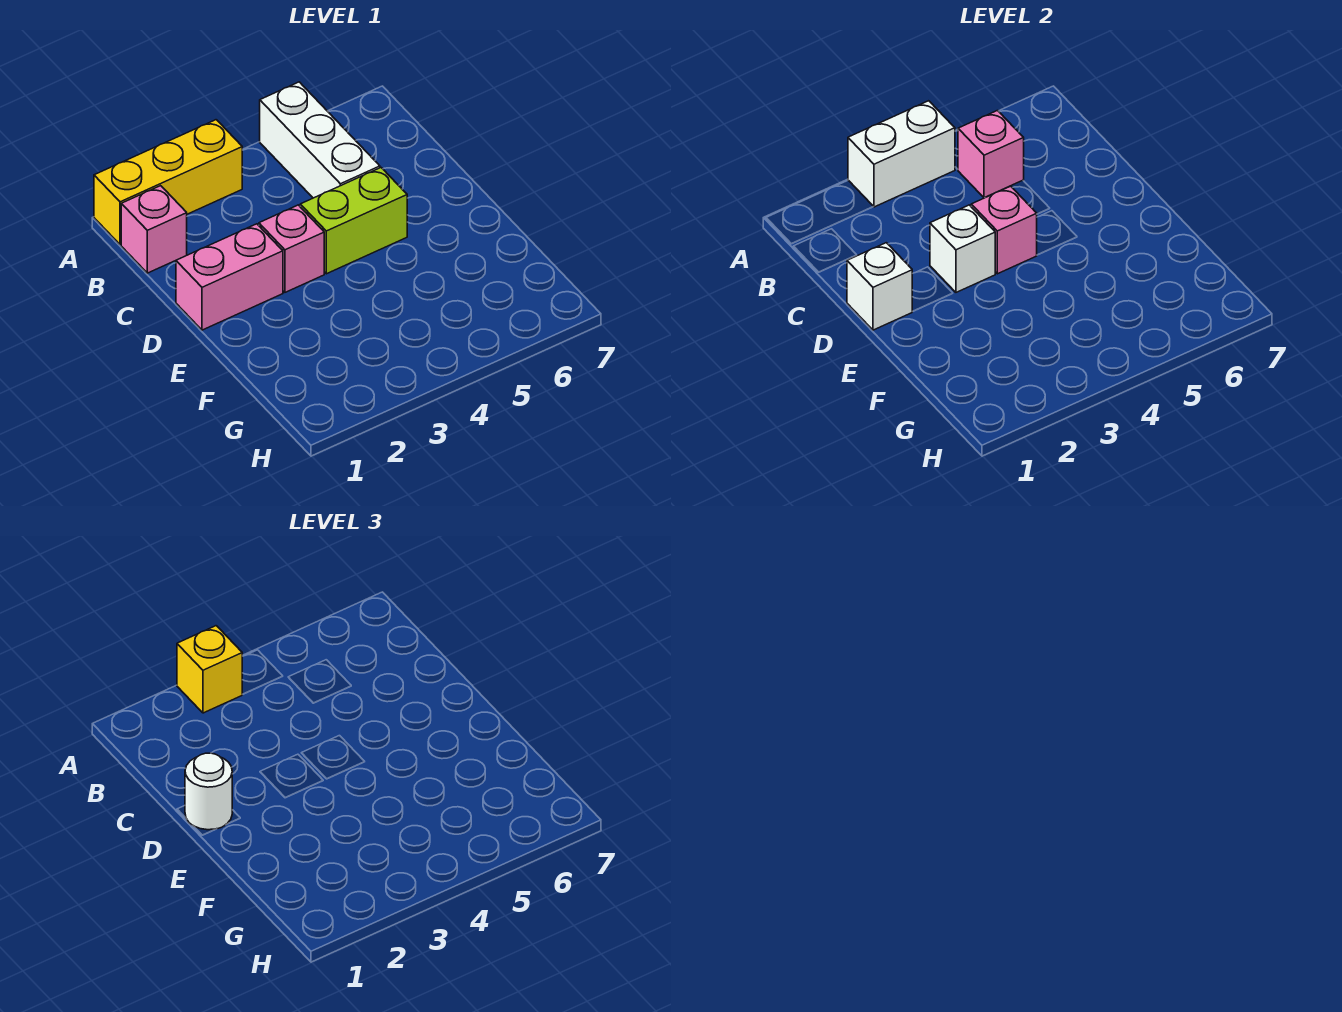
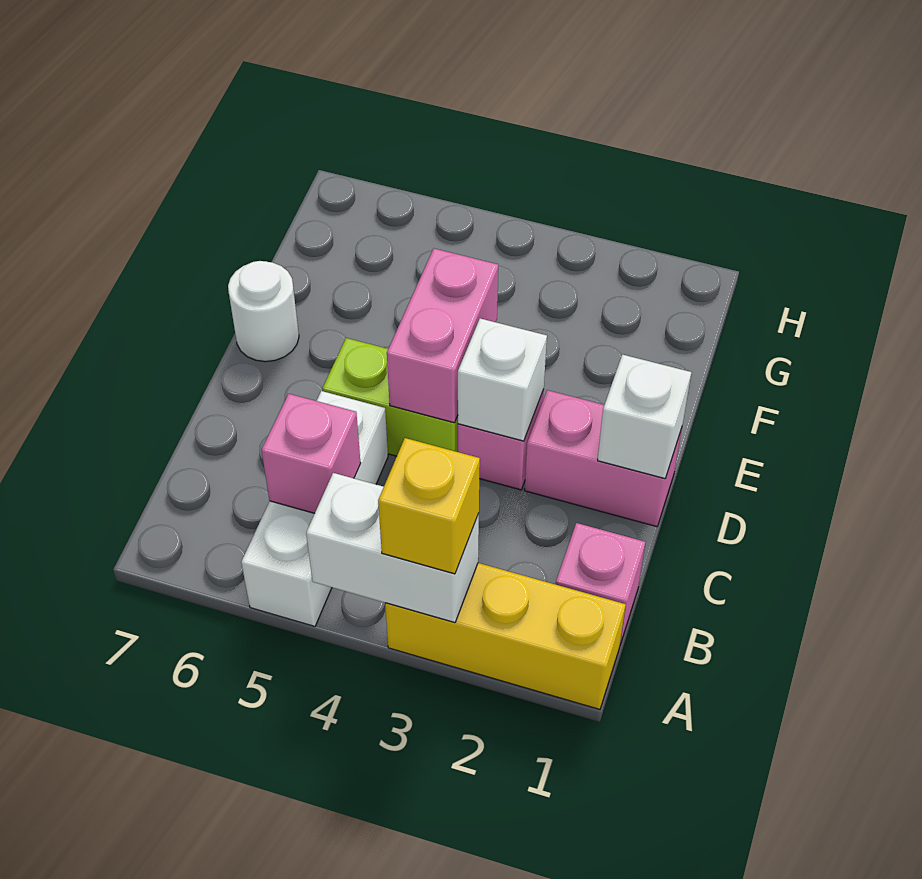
white 1x1 round brick [185,753,232,830] -> white 1x1 round brick moved to [228,261,299,362]
pink 1x1 brick [971,186,1037,274] -> pink 1x2 brick [387,249,498,423]

